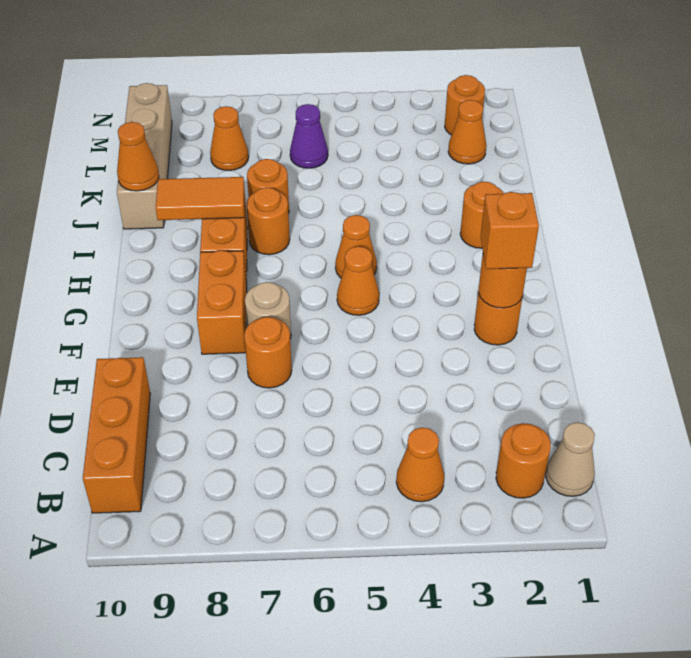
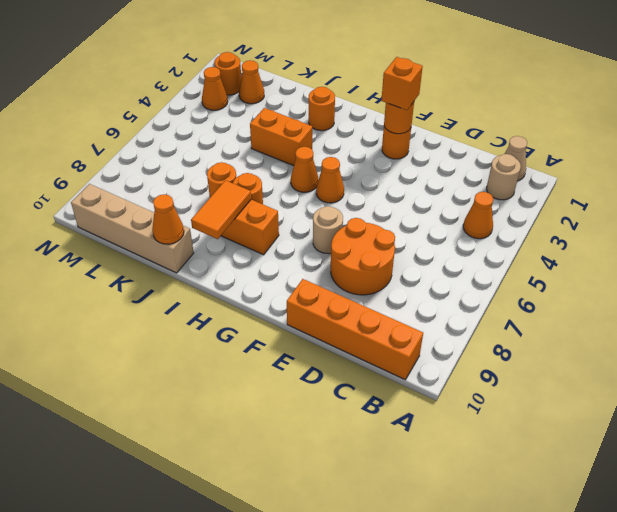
orange 1x1 round brick [496,423,551,498] -> tan 1x1 round brick [487,154,521,200]
orange 1x3 brick [83,357,150,513] -> orange 1x4 brick [287,279,423,380]
orange 1x1 round brick [244,317,292,388] -> orange 2x2 round brick [331,218,395,295]
orange 1x2 brick [197,250,247,354] -> orange 1x2 brick moved to [250,108,312,166]
purple 1x1 cone [290,104,328,168] -> none
orange 1x1 cone [210,106,249,171] -> orange 1x1 cone moved to [202,67,228,110]

